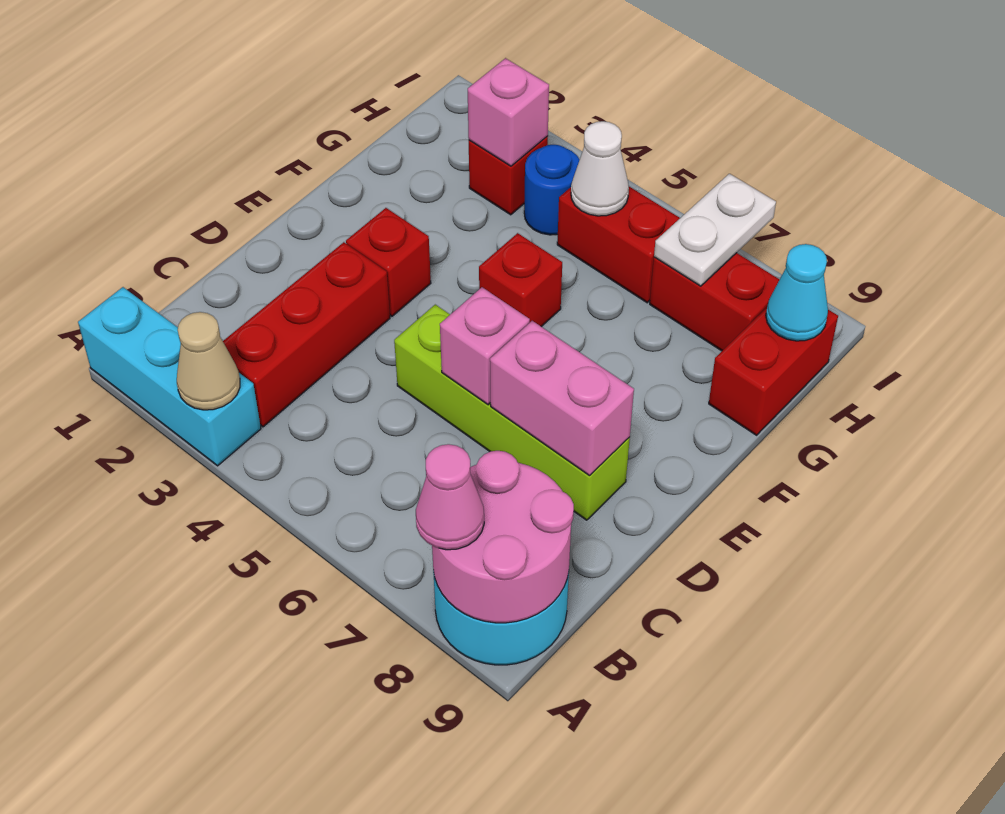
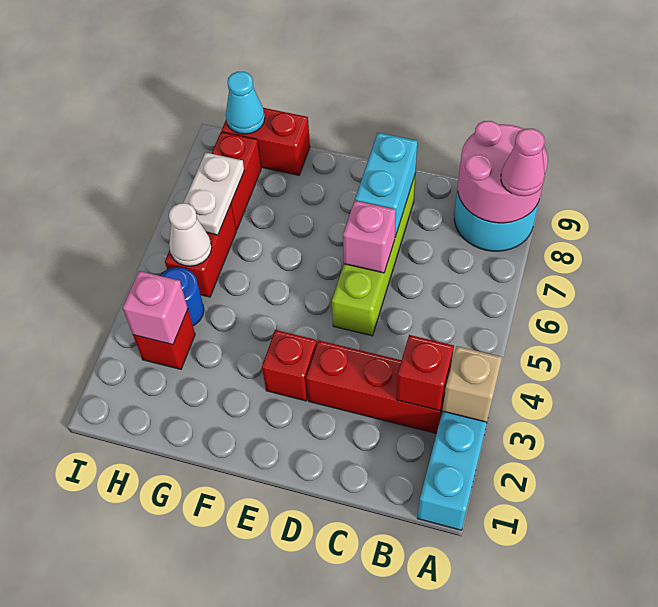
tan 1x1 cone [177,312,240,410] -> tan 1x1 brick [443,346,502,422]
pink 1x2 brick [490,321,634,476] -> cyan 1x2 brick [355,133,417,237]
red 1x1 brick [479,233,562,327] -> red 1x1 brick moved to [396,335,454,411]
white 1x2 plate [654,174,776,286] -> white 1x2 plate turned to [183,153,244,235]

